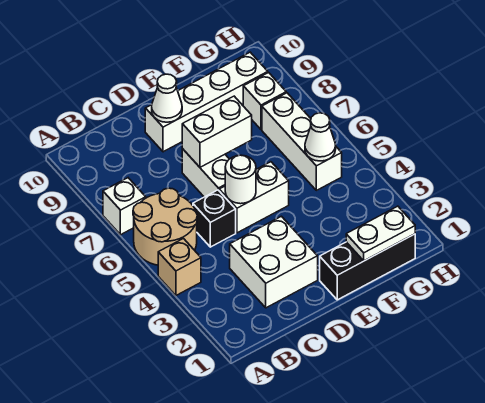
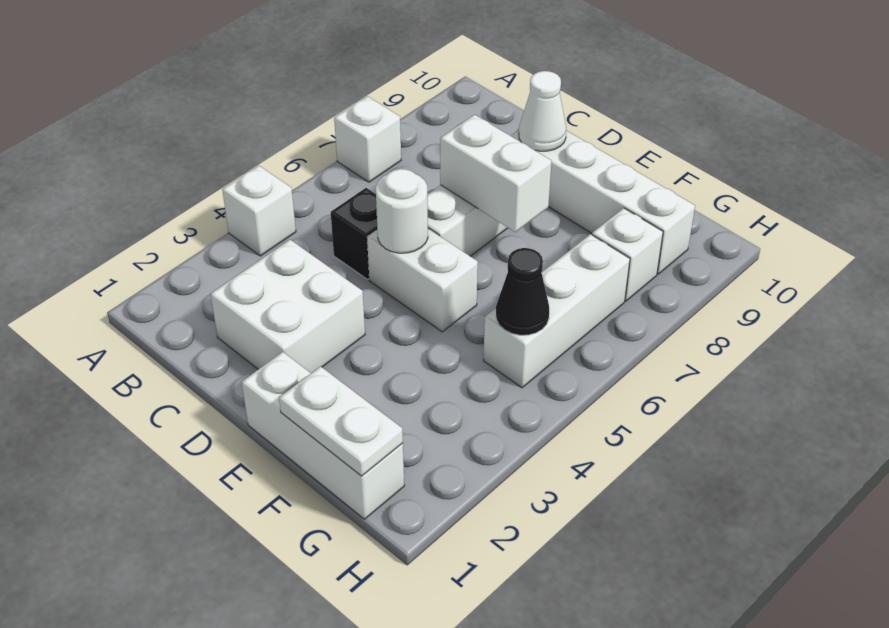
tan 1x1 brick [158,239,201,295] -> white 1x1 brick [222,166,296,256]
tan 2x2 round brick [133,188,197,265] -> none
black 1x3 brick [320,234,415,300] -> white 1x3 brick [242,352,404,519]
white 1x1 cone [305,113,336,161] -> black 1x1 cone [496,248,549,335]

